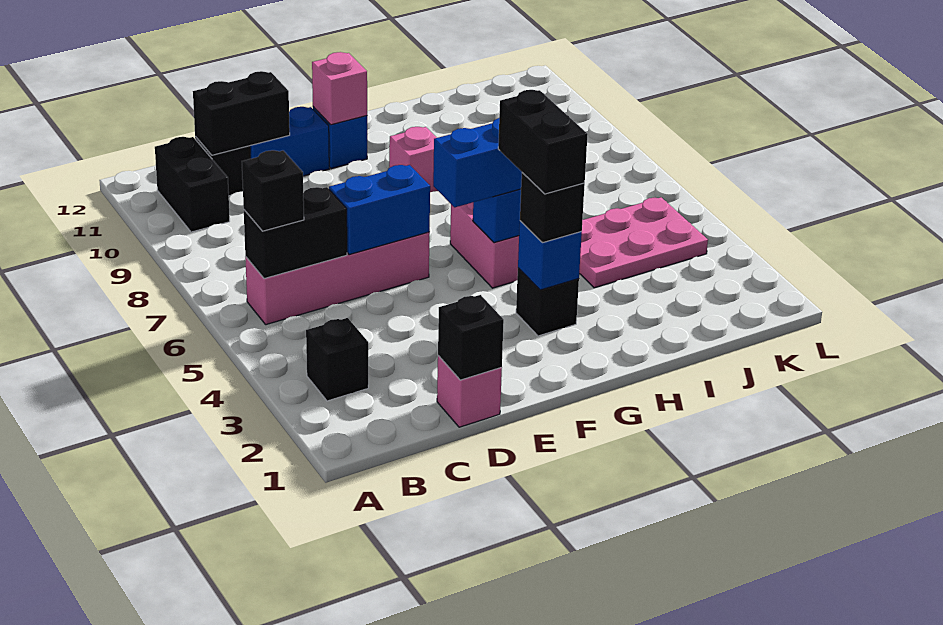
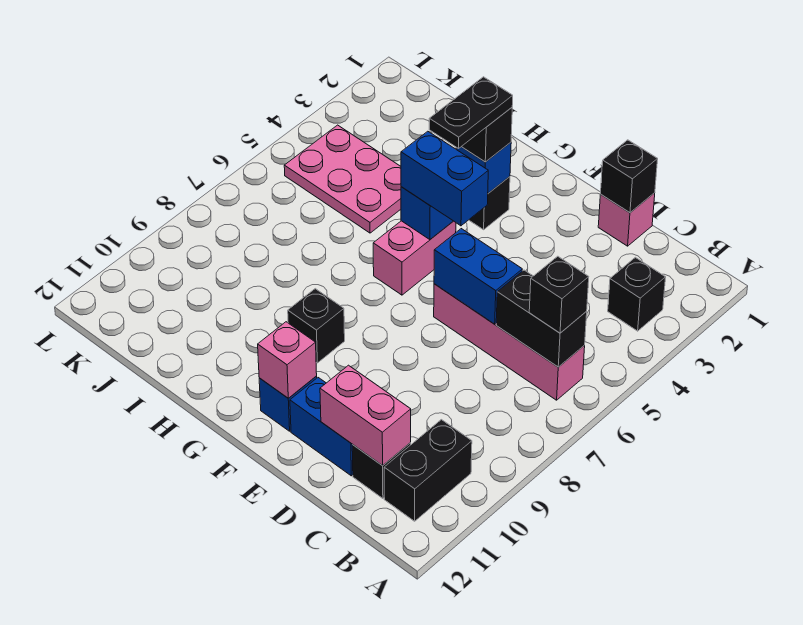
black 1x2 brick [193,71,290,155] -> pink 1x2 brick [320,365,411,466]
black 1x2 brick [498,90,588,194] -> black 1x2 plate [429,77,513,148]
pink 1x1 brick [389,127,438,192] -> black 1x1 brick [288,289,345,363]

